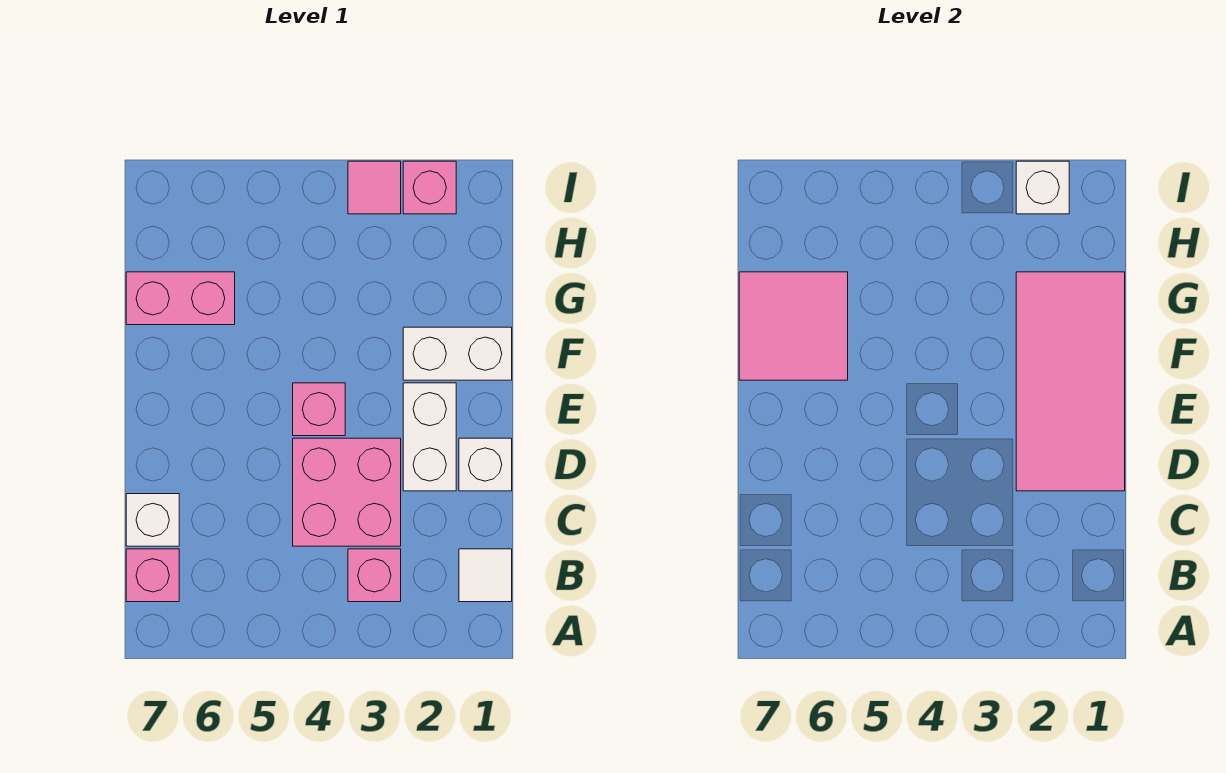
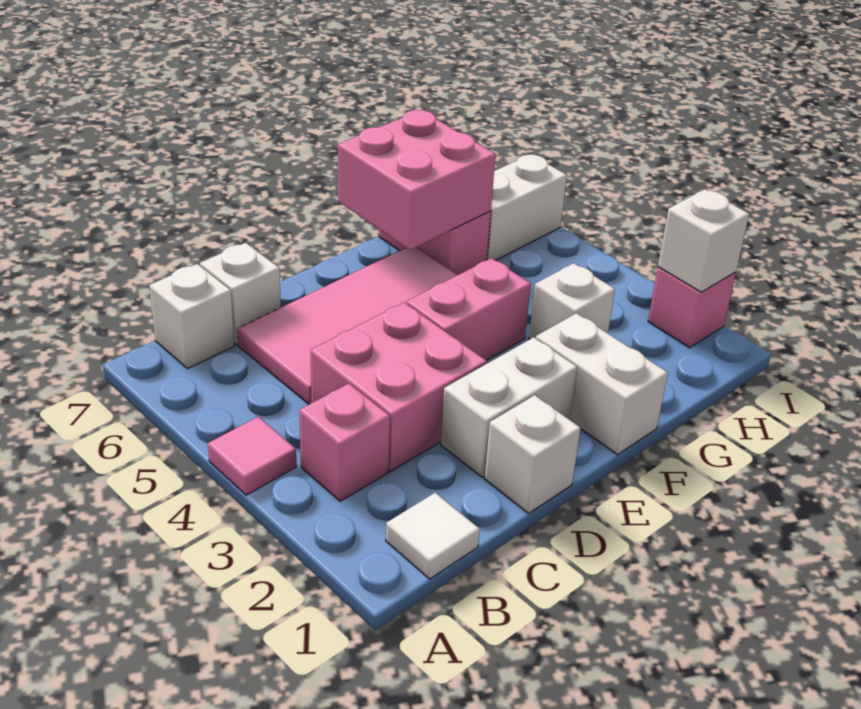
pink 1x1 brick [126,549,179,602] -> white 1x1 brick [149,264,234,369]
pink 2x4 tile [1016,272,1125,491] -> pink 2x4 tile moved to [237,247,458,404]
pink 1x1 brick [293,383,345,436] -> pink 1x2 brick [406,258,531,360]
pink 2x2 tile [739,272,848,380] -> pink 2x2 brick [338,110,496,250]
none -> white 1x1 brick [529,263,615,339]
none -> white 1x2 brick [487,154,567,260]
pink 1x1 tile [348,161,401,214] -> pink 1x1 tile moved to [208,417,296,495]

